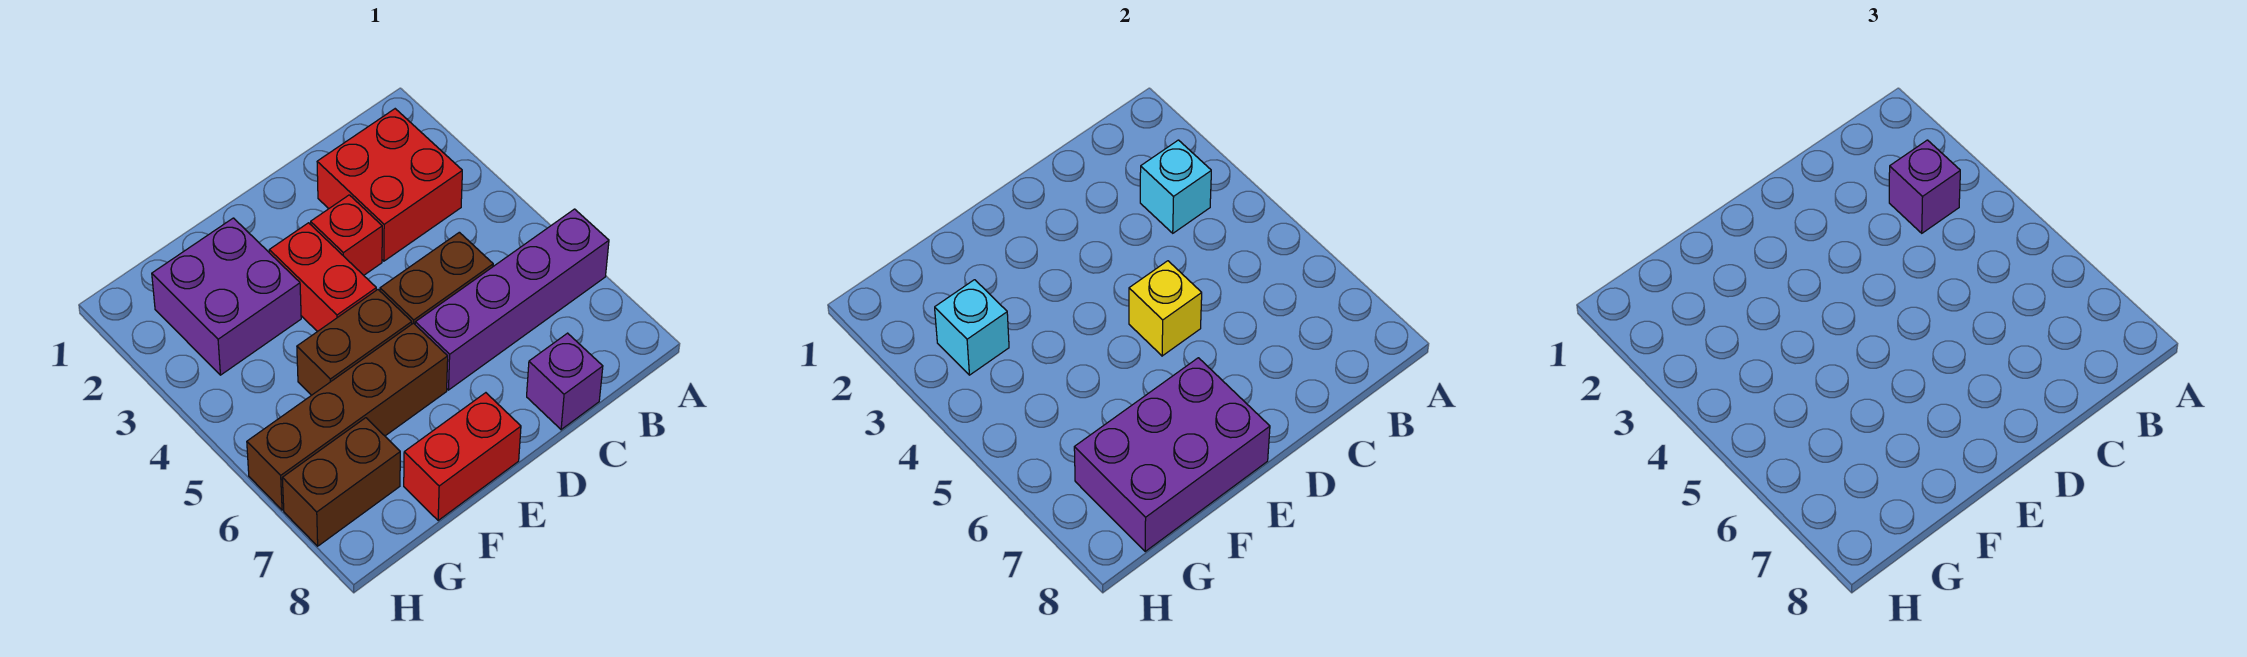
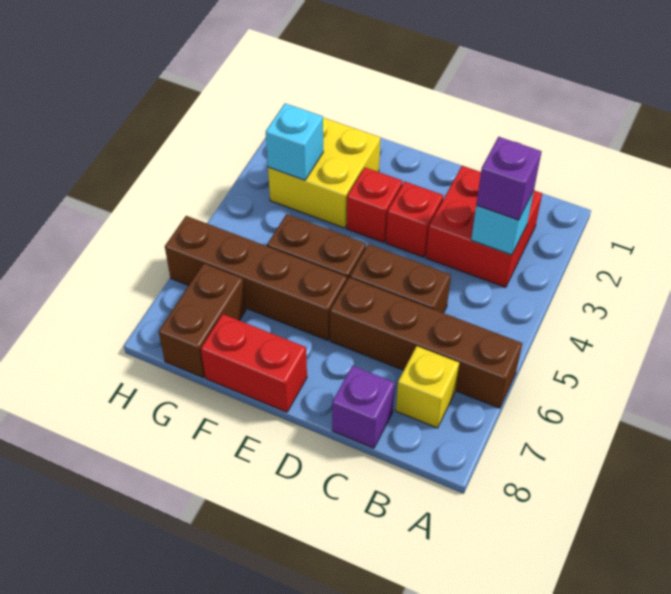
purple 1x4 brick [415,209,609,390] -> brown 1x4 brick [330,278,522,408]
yellow 1x1 brick [1129,261,1202,356] -> yellow 1x1 brick moved to [396,346,459,428]
red 1x2 brick [269,223,376,332] -> red 1x1 brick [347,167,403,243]
purple 2x3 brick [1074,358,1270,551] -> none
purple 2x2 brick [152,218,301,375] -> yellow 2x2 brick [268,118,380,228]
brown 1x2 brick [282,418,400,546] -> brown 1x2 brick turned to [159,264,246,378]

